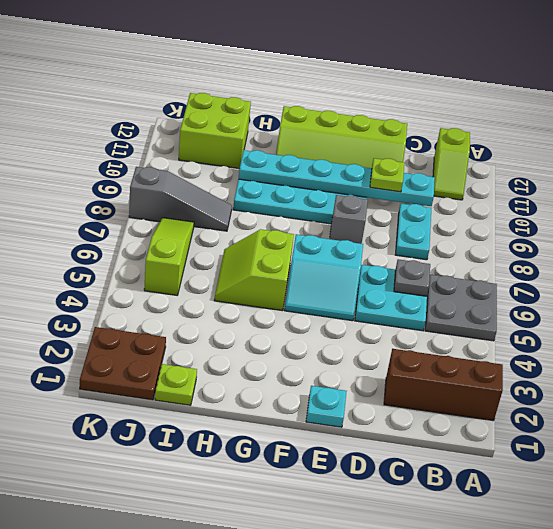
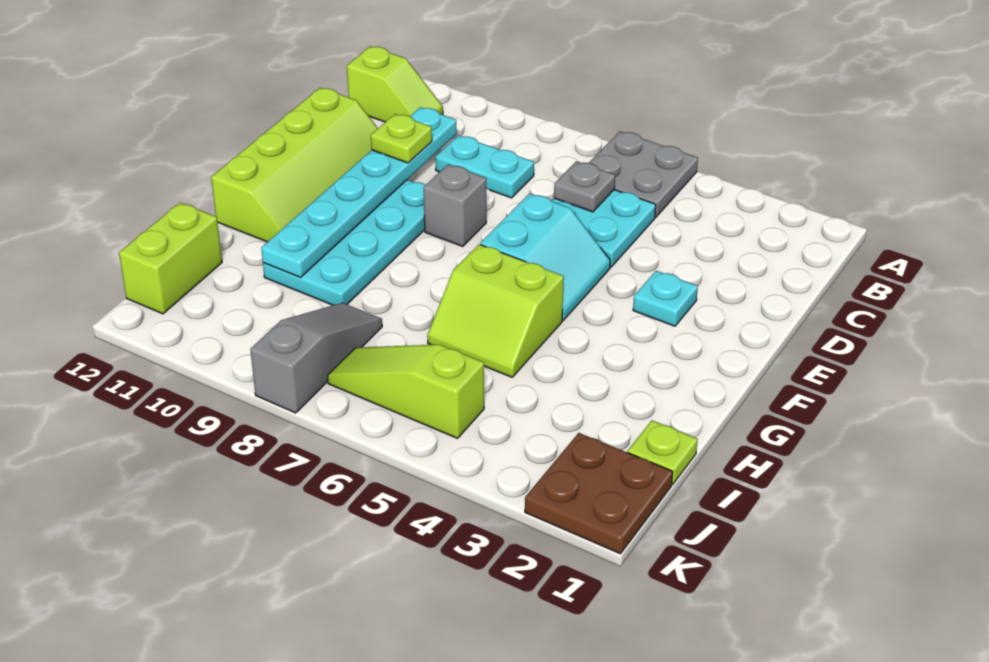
brown 1x3 brick [384,349,503,421] -> none
cyan 1x1 plate [306,386,347,427] -> cyan 1x1 plate moved to [633,271,698,326]
lime 2x2 brick [179,93,251,169] -> lime 1x2 brick [119,203,222,314]

